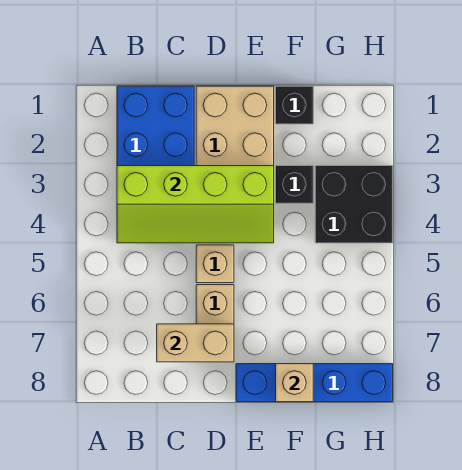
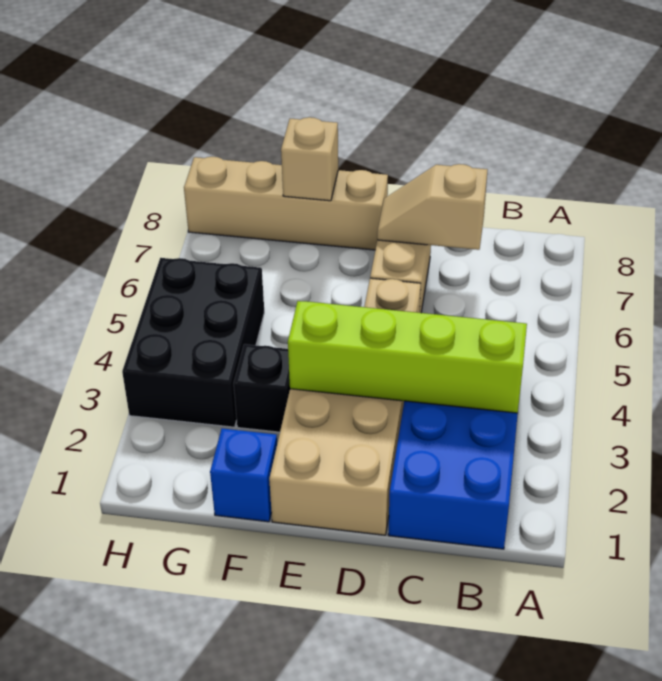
tan 1x2 brick [157,324,234,362] -> tan 1x2 slope [377,164,488,250]
blue 1x4 brick [236,364,393,402] -> tan 1x4 brick [184,157,388,250]
black 1x1 brick [276,86,313,124] -> blue 1x1 brick [210,428,277,522]
black 2x2 brick [315,166,393,243] -> black 2x3 brick [122,258,264,427]

